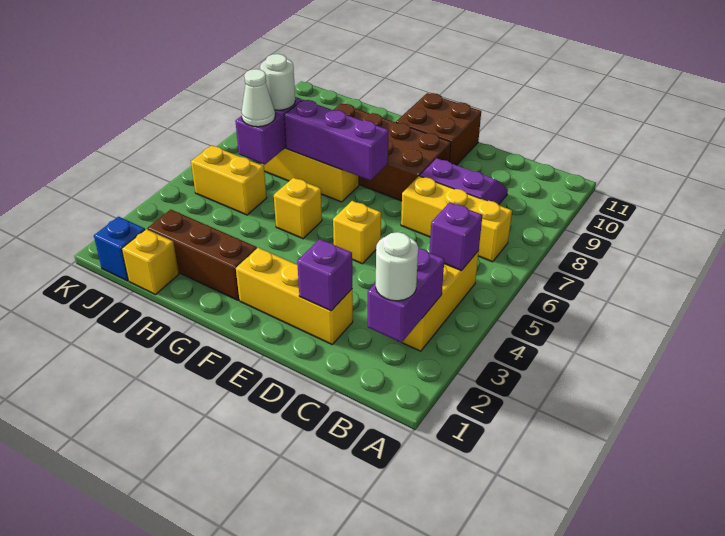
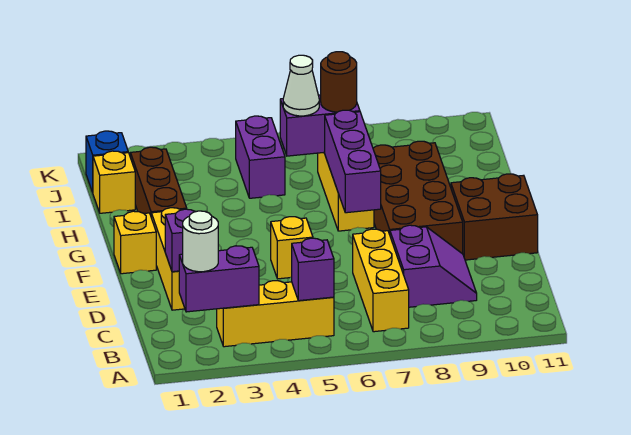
yellow 1x1 brick [274,178,322,239] -> yellow 1x1 brick moved to [114,211,156,274]
yellow 1x2 brick [191,145,267,215] -> purple 1x2 brick [236,116,285,198]
white 1x1 round brick [260,54,295,110] -> brown 1x1 round brick [321,52,357,112]

